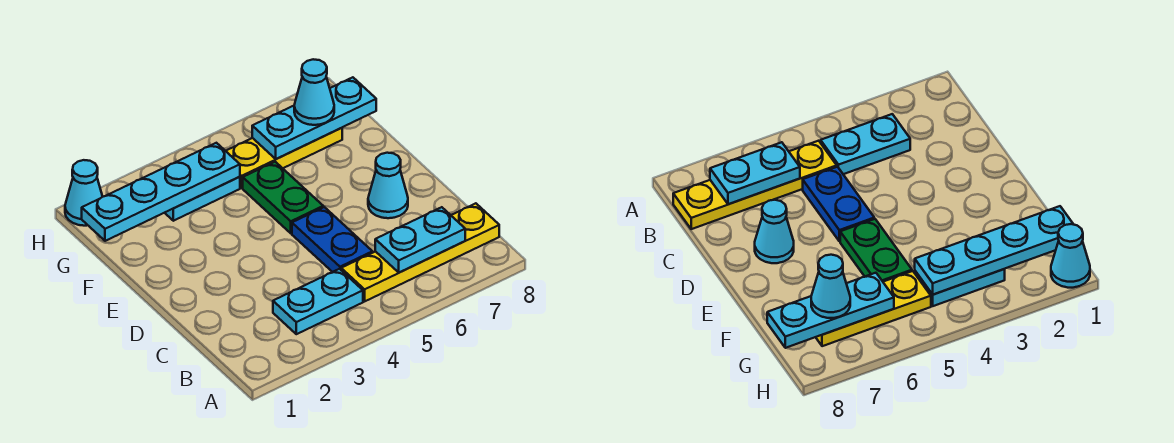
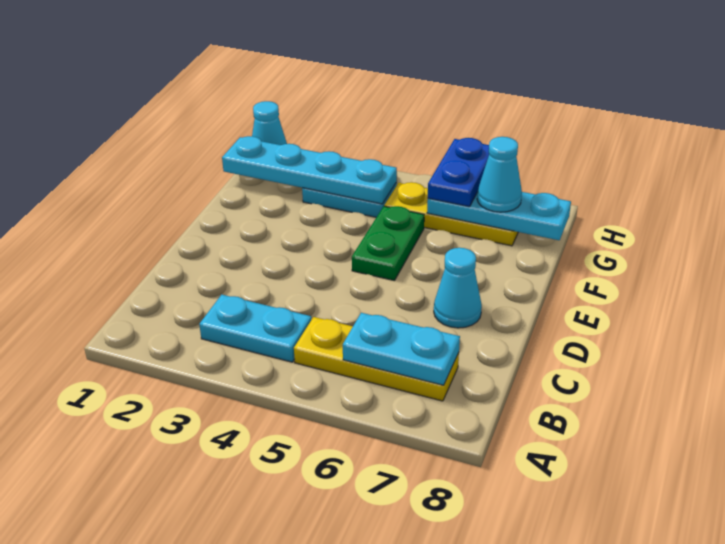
yellow 1x4 plate [341,203,499,301] -> yellow 1x3 plate [294,317,459,401]
blue 1x2 plate [292,207,372,272] -> blue 1x2 plate moved to [428,138,489,207]

